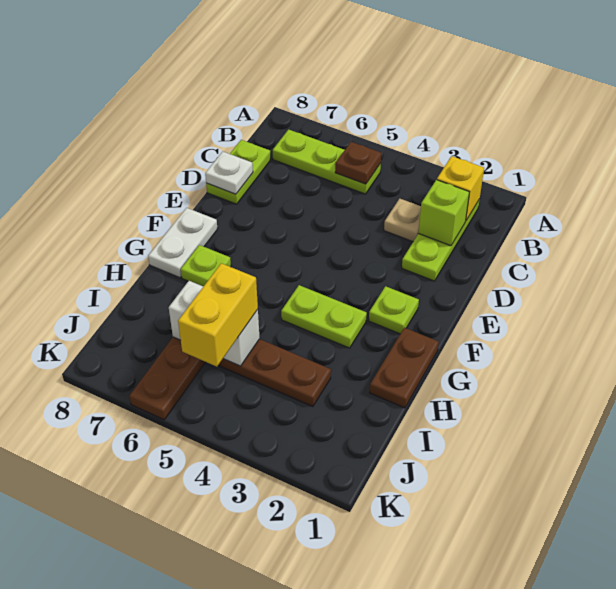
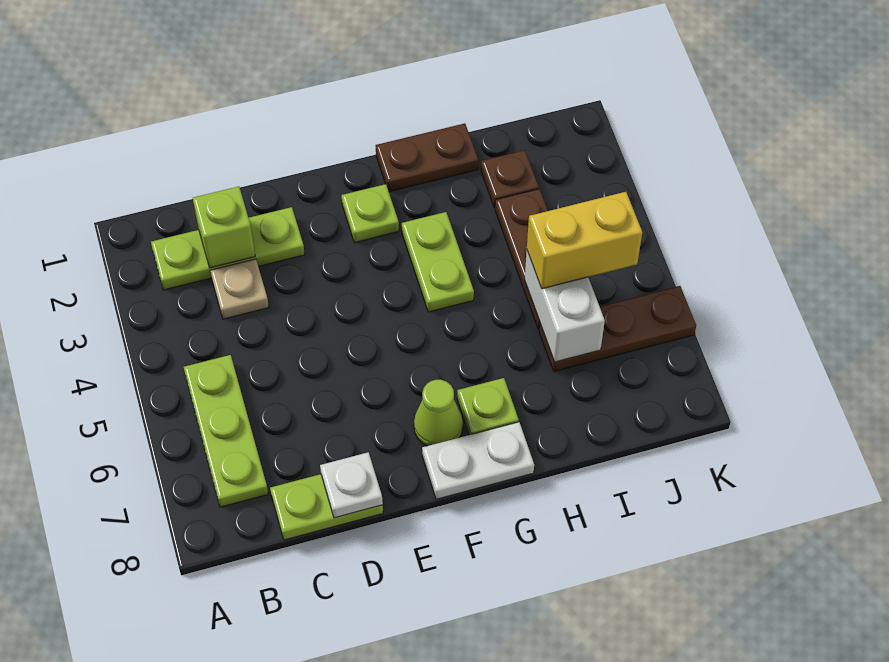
yellow 1x1 brick [437,156,484,220] -> none
brown 1x1 plate [335,142,381,184] -> brown 1x1 plate moved to [481,150,539,208]
none -> lime 1x1 cone [414,380,463,446]

